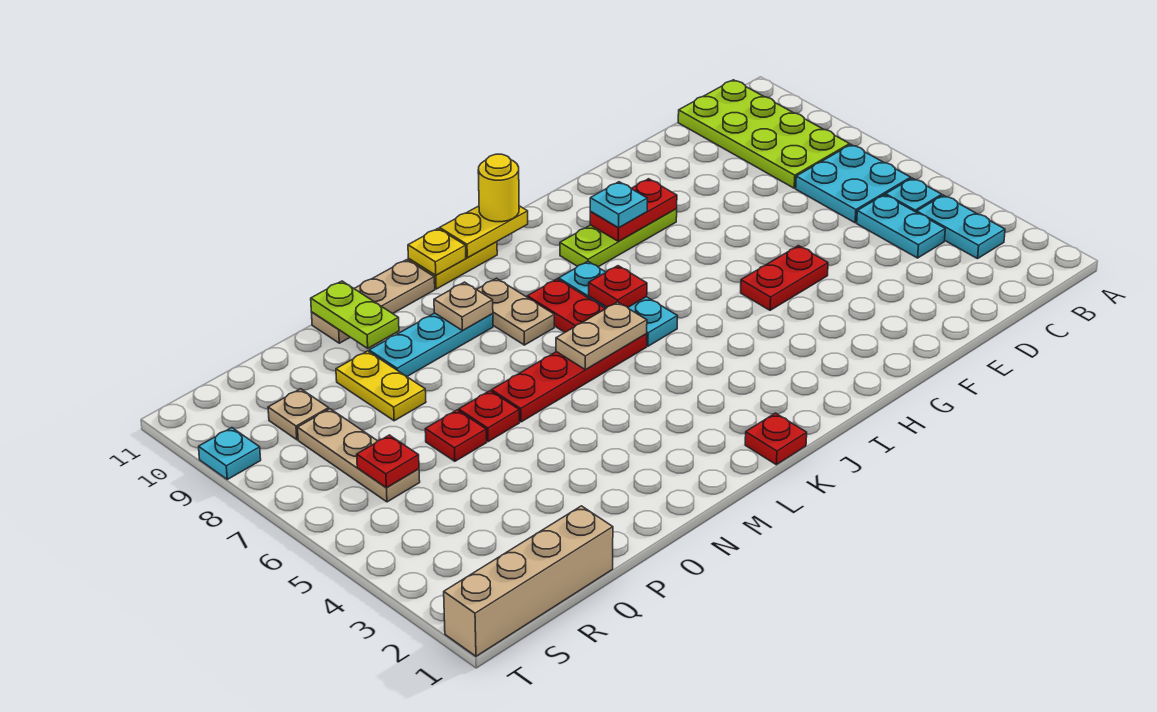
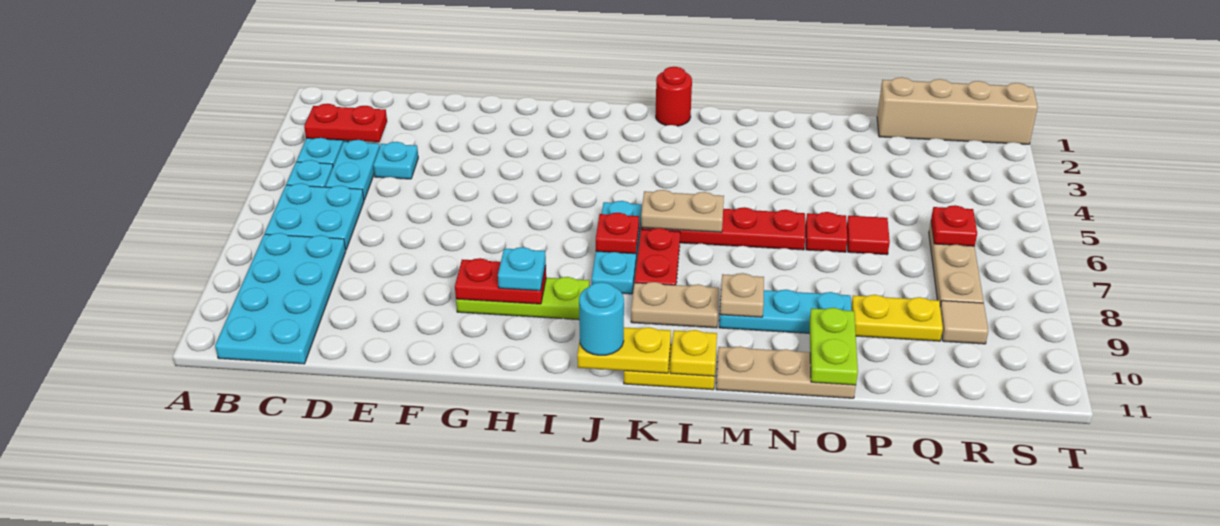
lime 2x4 plate [678,80,850,188] -> cyan 2x4 plate [215,233,346,364]
red 1x2 plate [741,246,828,310] -> red 1x2 plate moved to [304,104,387,142]
yellow 1x1 round brick [478,154,519,222] -> cyan 1x1 round brick [579,282,624,355]
red 1x1 plate [745,413,807,465] -> red 1x1 round brick [656,67,692,126]
tan 1x2 plate [476,278,554,345] -> tan 1x2 plate turned to [631,282,719,328]
red 1x1 plate [425,410,487,461] -> red 1x1 tile [847,216,890,255]
yellow 1x2 plate [336,351,426,421] -> yellow 1x2 plate turned to [851,295,943,341]
tan 1x1 plate [268,389,329,440] -> tan 1x1 tile [940,301,988,344]
cyan 1x1 plate [199,428,261,479] -> cyan 1x1 plate moved to [373,142,418,179]

